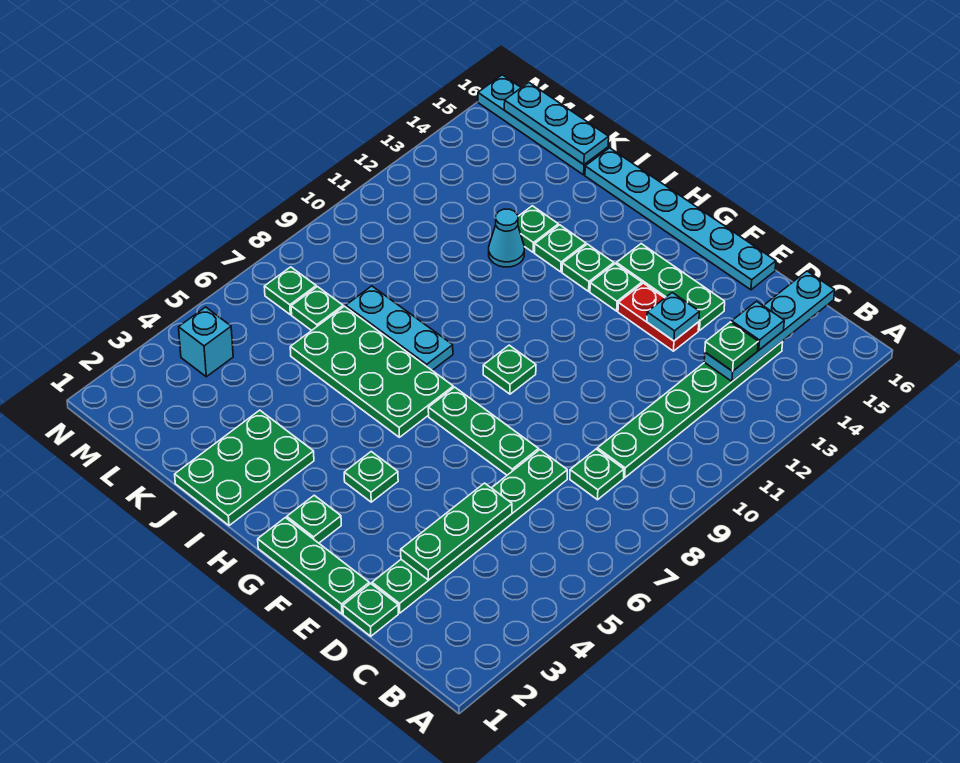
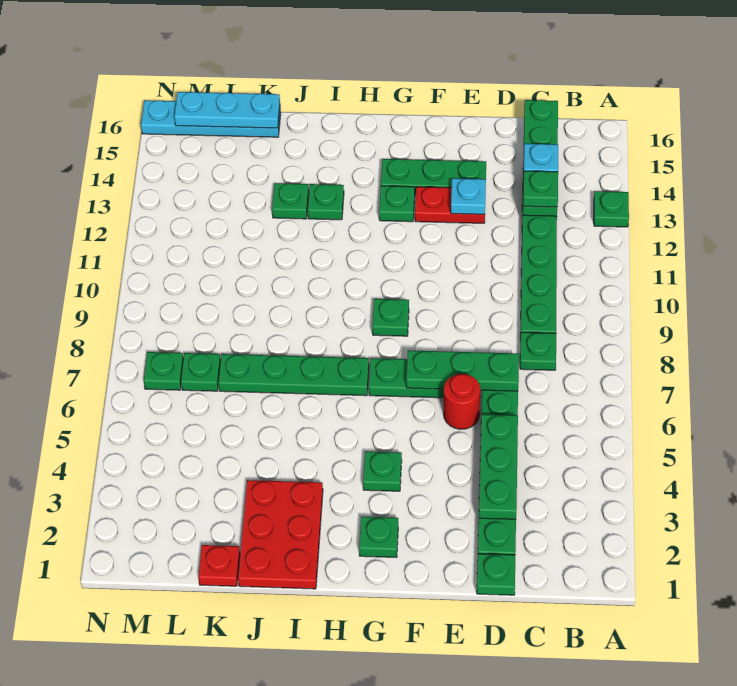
cyan 1x4 plate [704,271,835,381] -> green 1x4 plate [523,100,558,216]
green 1x3 plate [258,518,369,614] -> green 1x3 plate moved to [406,350,519,391]
none -> red 1x1 round brick [444,374,480,429]
cyan 1x6 plate [585,148,776,290] -> none
green 2x4 plate [290,306,453,437] -> green 1x4 plate [218,354,369,396]
green 1x1 plate [562,244,614,291] -> green 1x1 plate moved to [594,191,629,227]
green 2x3 plate [175,410,314,526] -> red 2x3 plate [238,480,323,589]
cyan 1x3 plate [346,286,453,370] -> none
cyan 1x1 cone [489,209,524,267] -> none
none -> red 1x1 plate [198,545,240,586]
cyan 1x1 brick [179,307,233,377] -> none

